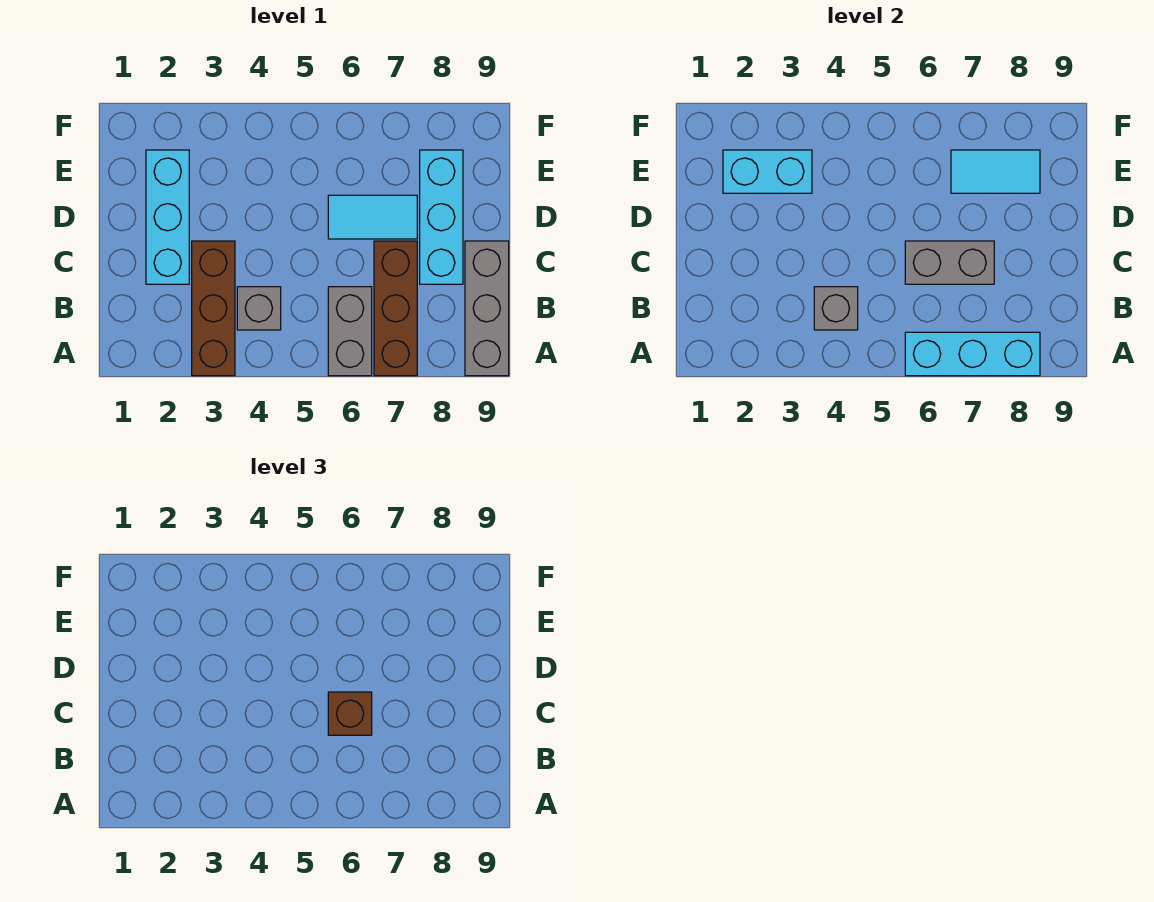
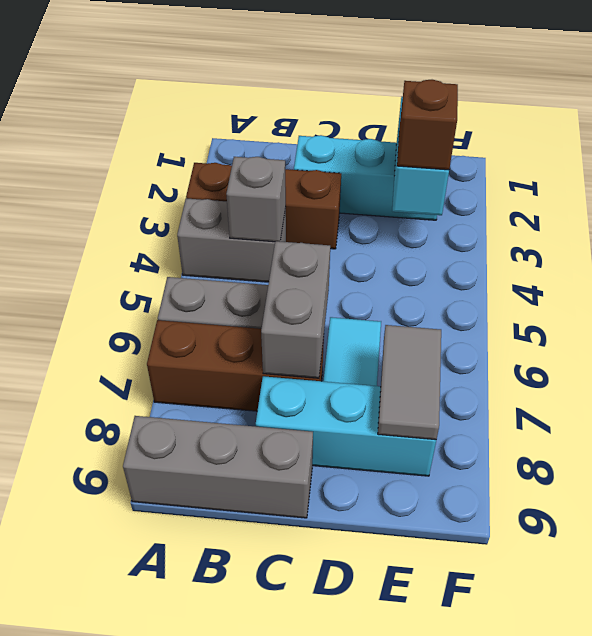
cyan 1x3 brick [905,332,1040,376] -> none
grey 1x1 brick [237,287,281,330] -> grey 1x2 brick [177,198,286,282]
brown 1x1 brick [328,692,372,735] -> brown 1x1 brick moved to [397,80,458,170]
cyan 1x2 tile [951,150,1040,193] -> grey 1x2 tile [378,325,441,440]

